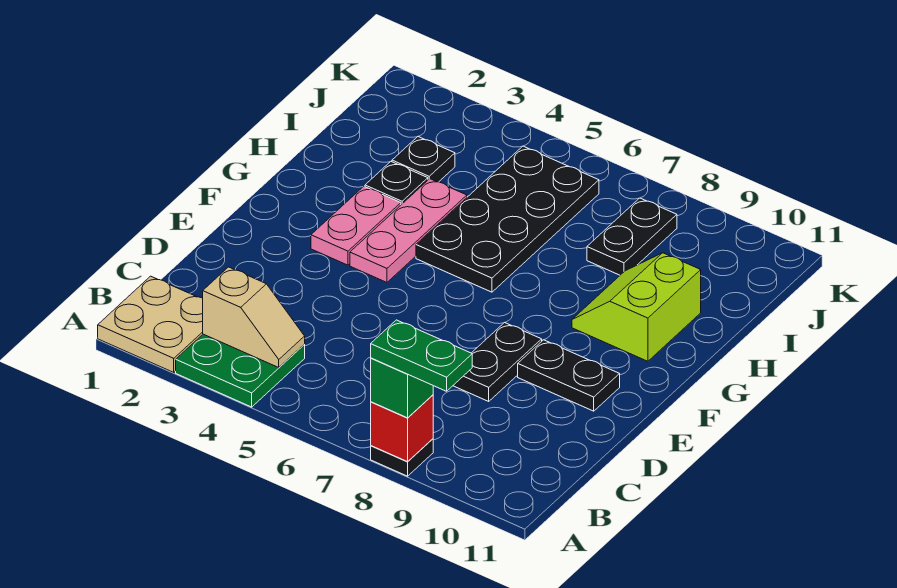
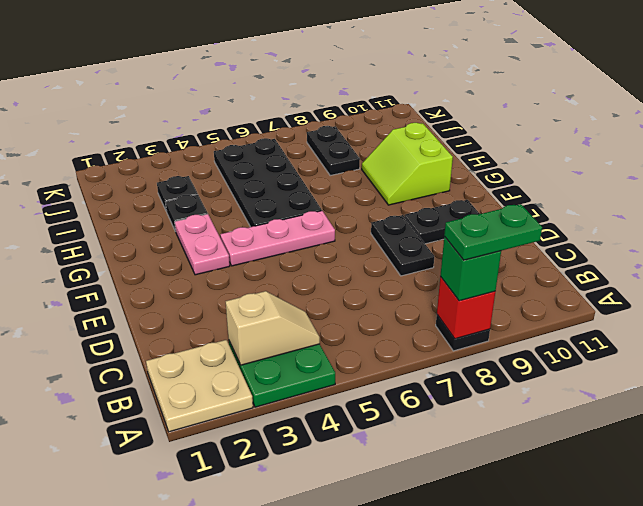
pink 1x3 plate [350,179,467,282] -> pink 1x3 plate turned to [220,211,335,266]

